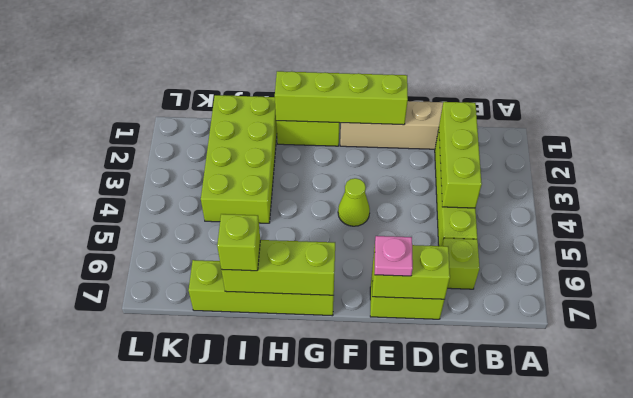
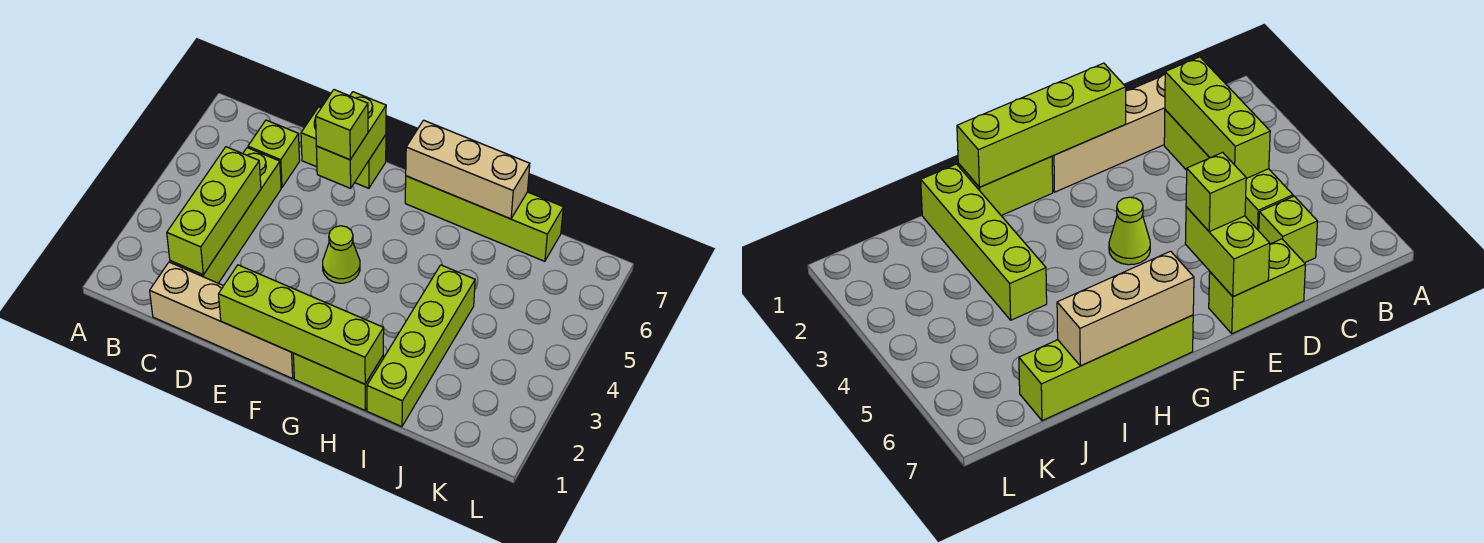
lime 1x2 brick [372,245,450,299] -> lime 1x2 brick turned to [316,92,386,188]
pink 1x1 plate [375,236,413,276] -> none
lime 1x3 brick [221,240,335,295] -> tan 1x3 brick [406,120,530,219]
lime 2x4 brick [201,95,277,223] -> lime 1x4 brick [367,265,475,427]
lime 1x1 brick [217,214,260,271] -> lime 1x1 brick moved to [316,90,368,160]

